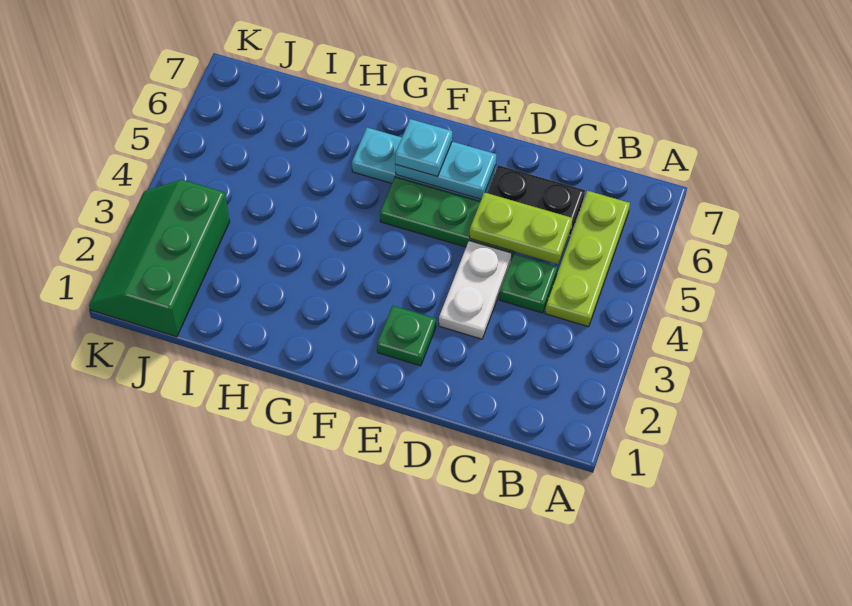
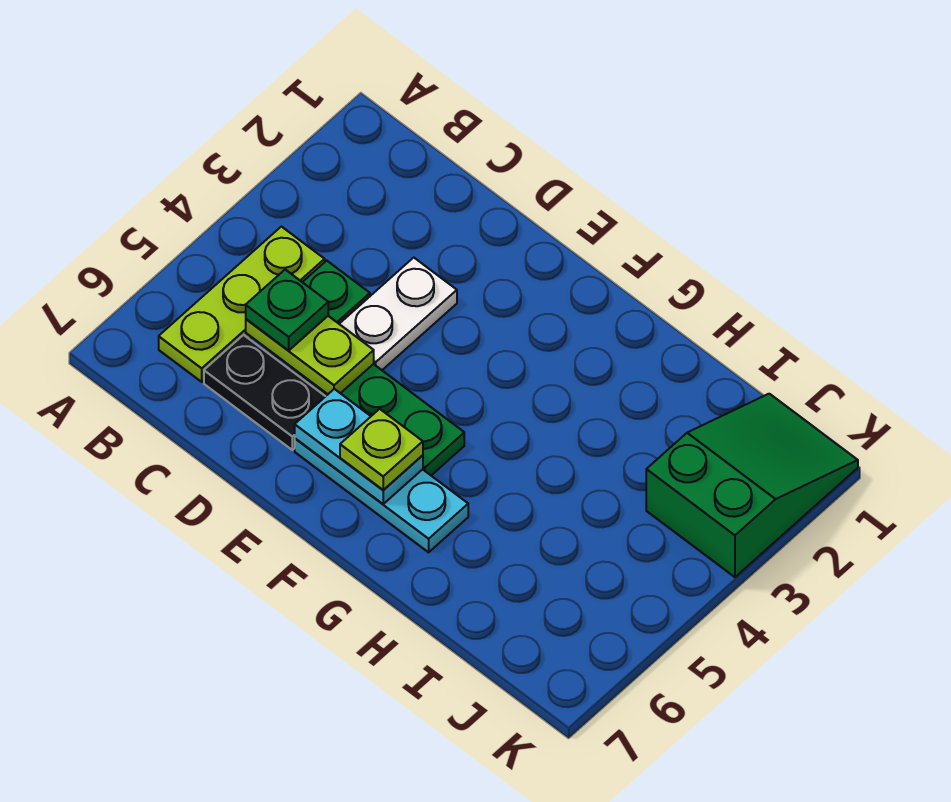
green 1x1 plate [377,306,436,366] -> green 1x1 plate moved to [246,270,328,350]
cyan 1x1 plate [395,119,452,177] -> lime 1x1 plate [340,409,423,490]
green 2x3 slope [89,180,229,337] -> green 2x3 slope turned to [646,394,858,577]

